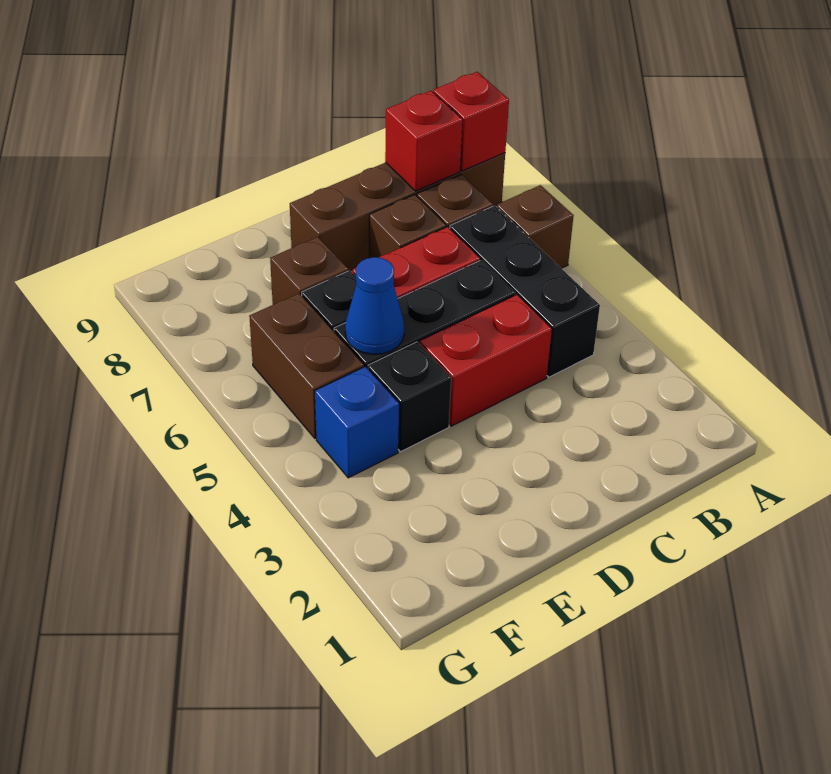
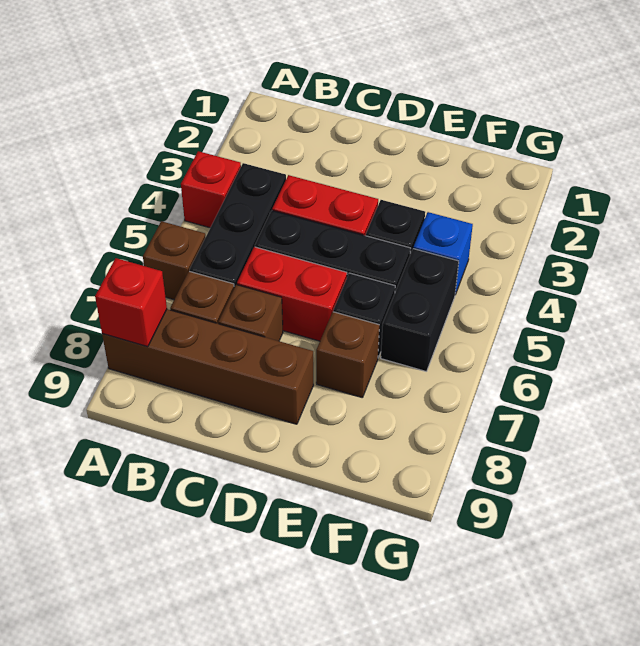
red 1x1 brick [385,91,462,191] -> red 1x1 brick moved to [181,151,241,228]
blue 1x1 cone [345,257,404,355] -> none
brown 1x2 brick [249,293,364,438] -> black 1x2 brick [381,249,459,372]

